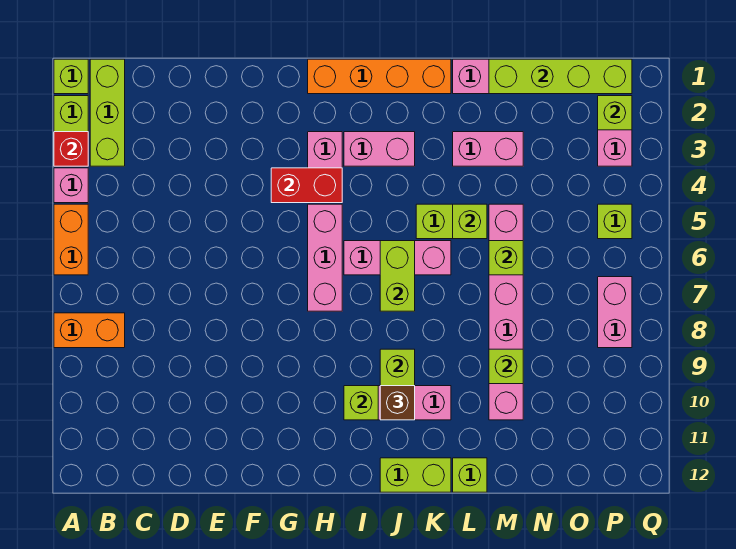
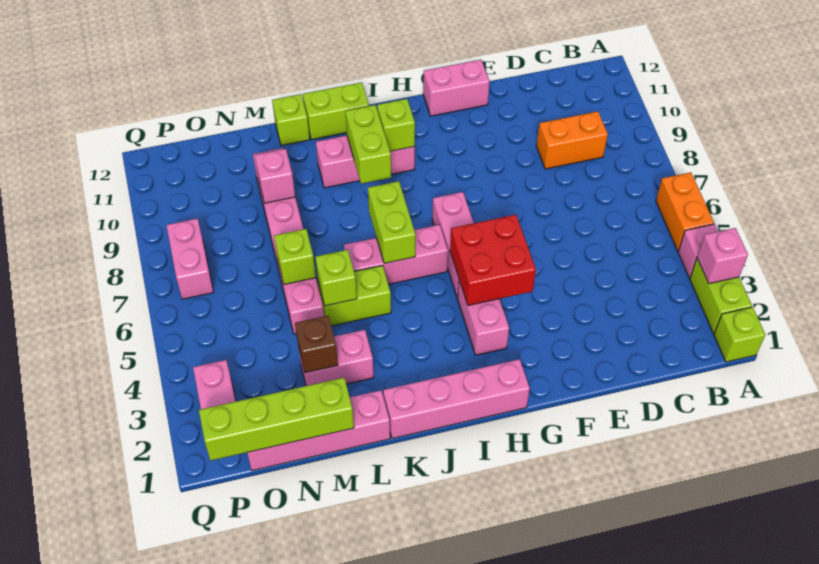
red 1x1 brick [54,132,88,166] -> pink 1x1 brick [697,228,748,284]
orange 1x2 brick [54,313,125,348] -> orange 1x2 brick moved to [536,111,608,169]
lime 1x3 brick [90,59,125,166] -> none
red 1x2 brick [271,168,342,203] -> red 2x2 brick [450,215,536,305]
orange 1x4 brick [308,59,451,94] -> pink 1x4 brick [383,359,530,438]
pink 1x2 brick [344,132,415,166] -> pink 1x2 brick moved to [423,60,490,116]
brown 1x1 brick [380,386,415,420] -> brown 1x1 brick moved to [295,316,338,373]
lime 1x1 brick [489,349,523,384] -> pink 1x1 brick [255,149,295,203]
lime 1x1 brick [598,96,632,130] -> none
lime 1x1 brick [598,204,632,239] -> none

